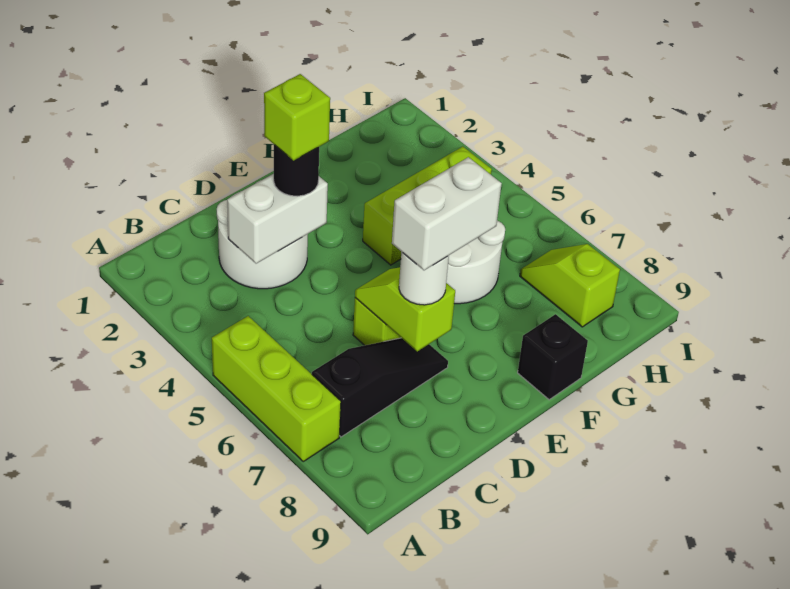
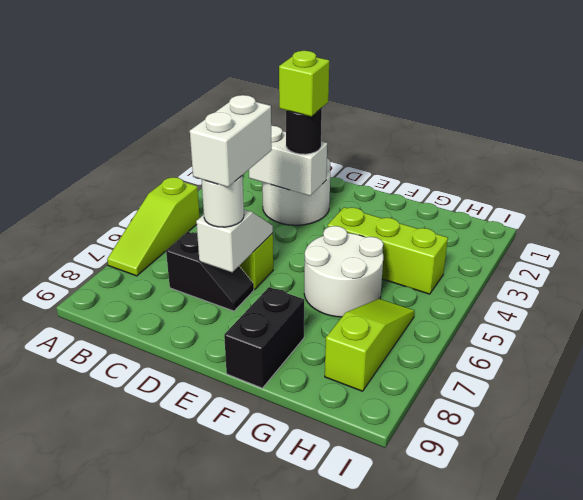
lime 1x3 brick [212,316,341,461] -> lime 1x3 slope [107,177,200,276]
black 1x3 slope [312,338,448,437] -> black 1x2 slope [166,232,254,311]
lime 1x2 slope [355,267,455,351] -> white 1x2 slope [196,210,273,272]
white 1x2 brick [392,157,502,270] -> white 1x2 brick turned to [190,95,272,187]
black 1x1 brick [518,314,588,400] -> black 1x2 brick [224,287,304,388]
lime 1x2 slope [520,244,620,327] -> lime 1x3 slope [325,299,414,391]

